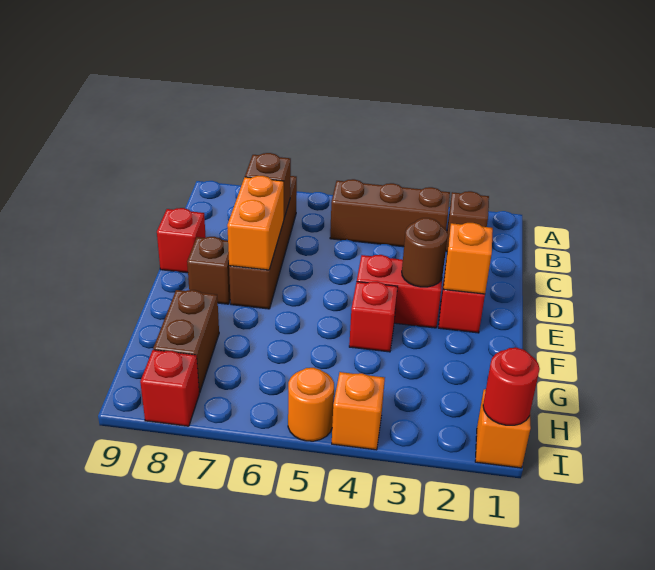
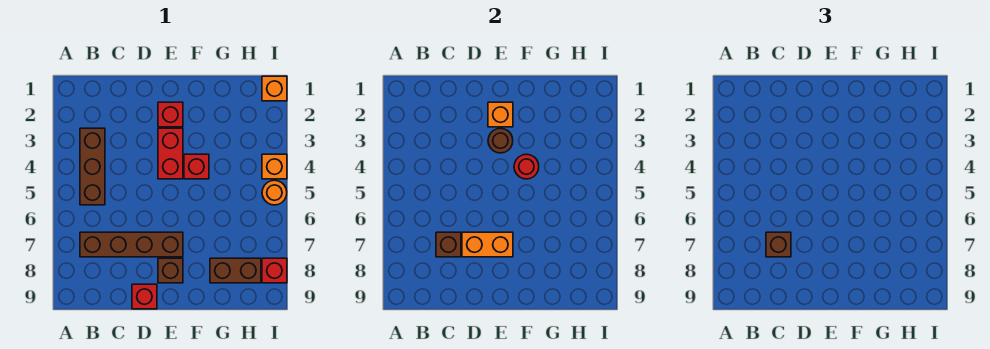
brown 1x1 brick [446,191,489,251] -> brown 1x1 brick moved to [766,232,791,257]
red 1x1 round brick [483,348,540,425] -> red 1x1 round brick moved to [514,154,539,179]

